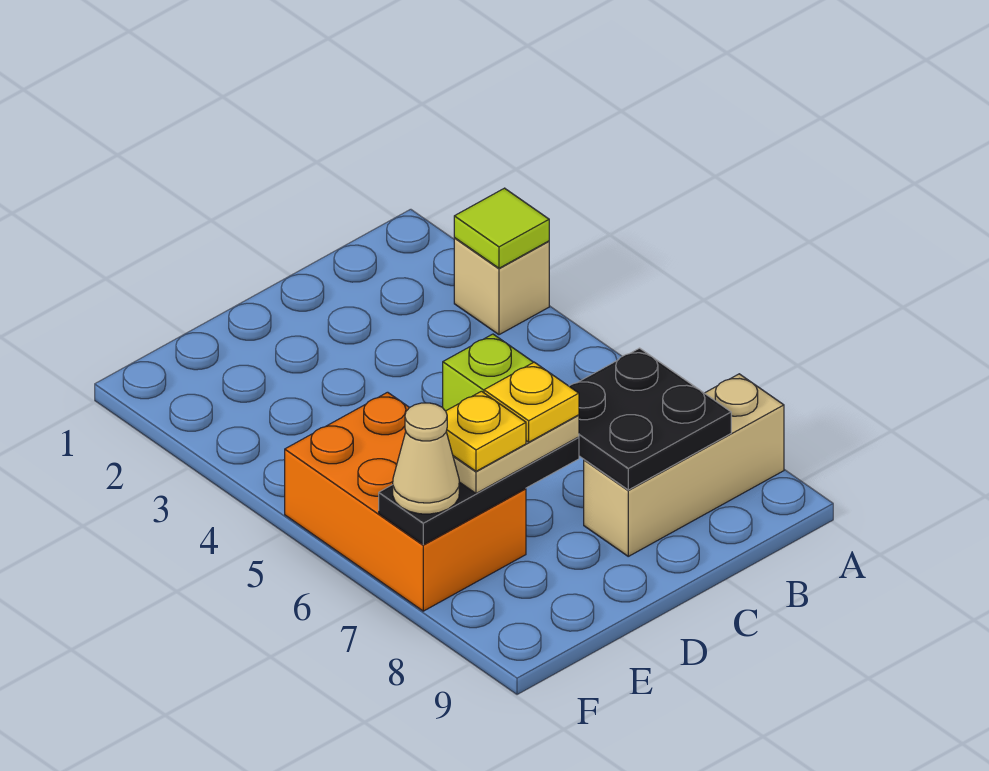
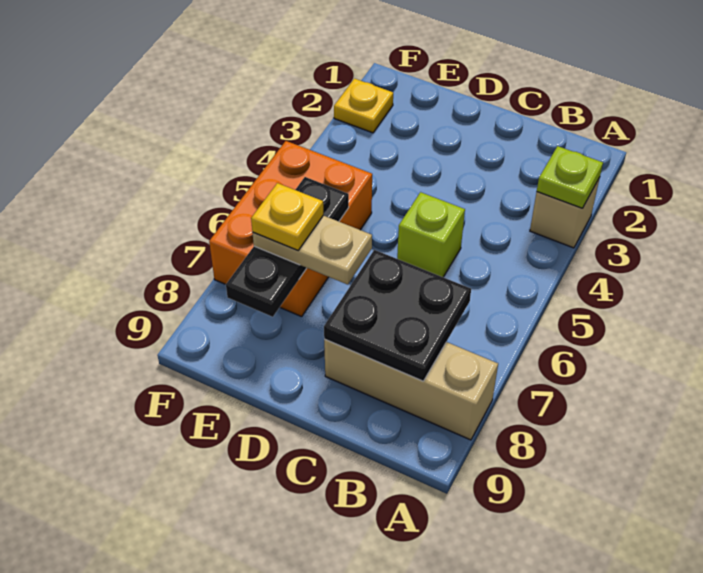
lime 1x1 tile [454,188,549,268] -> lime 1x1 plate [537,146,603,208]
black 1x3 plate [379,437,579,545] -> black 1x3 plate turned to [226,177,349,317]
yellow 1x1 plate [484,362,579,442] -> yellow 1x1 plate moved to [334,79,393,133]
tan 1x1 cone [393,403,459,514] -> none

